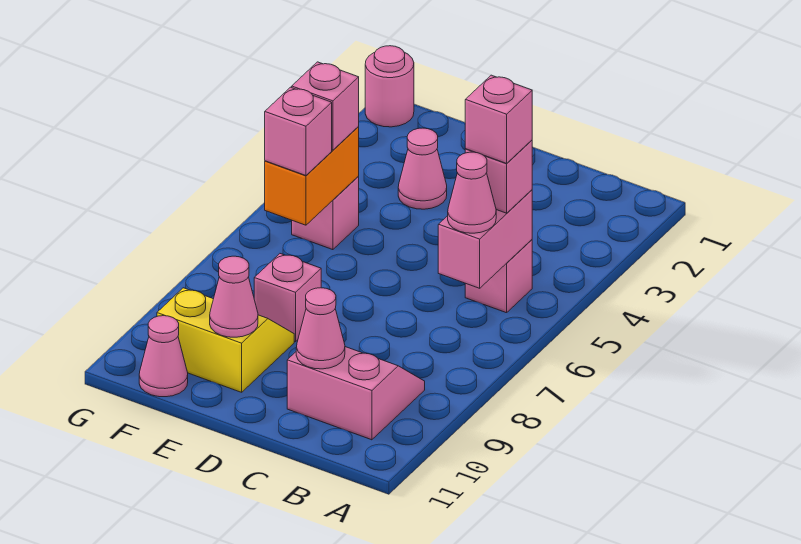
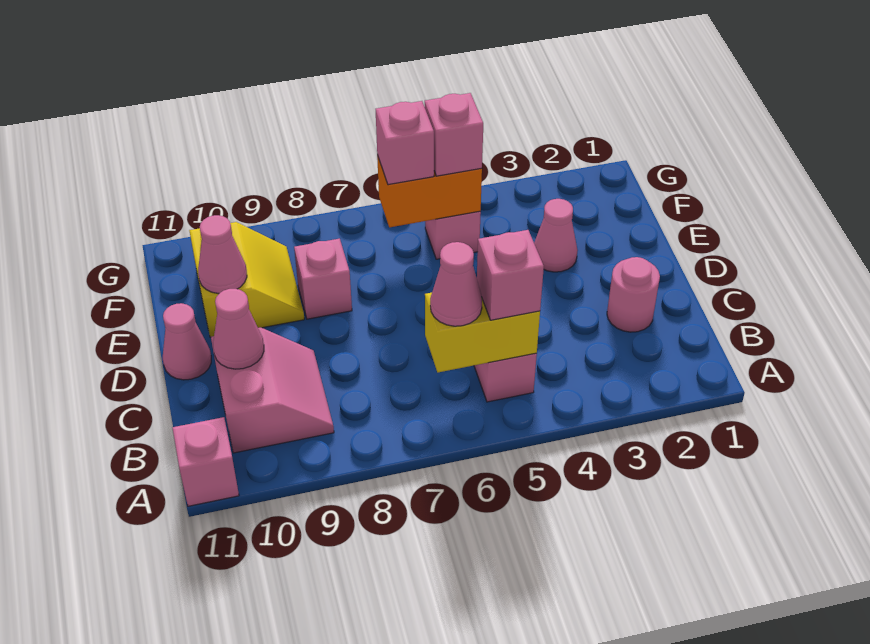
pink 1x2 brick [438,190,532,288] -> yellow 1x2 brick [425,293,540,372]
pink 1x1 brick [465,75,532,163] -> pink 1x1 brick moved to [173,417,239,506]
pink 1x1 cone [139,316,188,397] -> pink 1x1 cone moved to [163,303,211,380]
pink 1x1 round brick [365,46,414,127] -> pink 1x1 round brick moved to [607,257,660,332]

